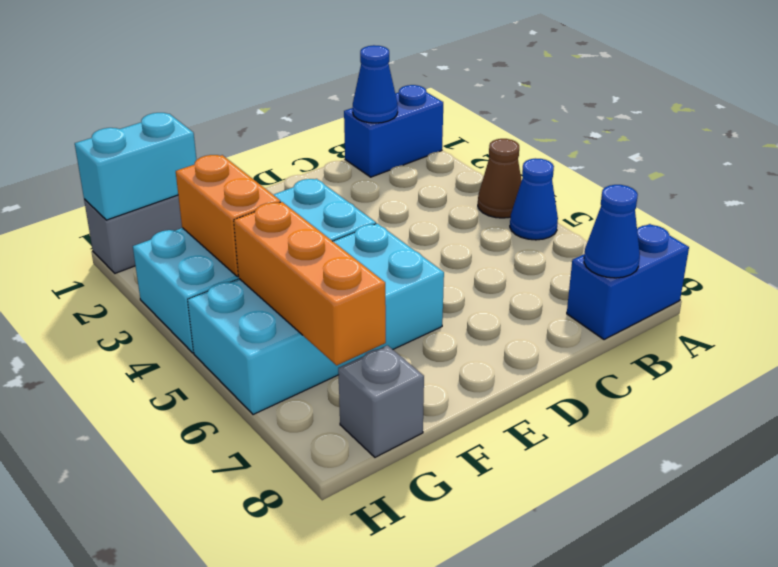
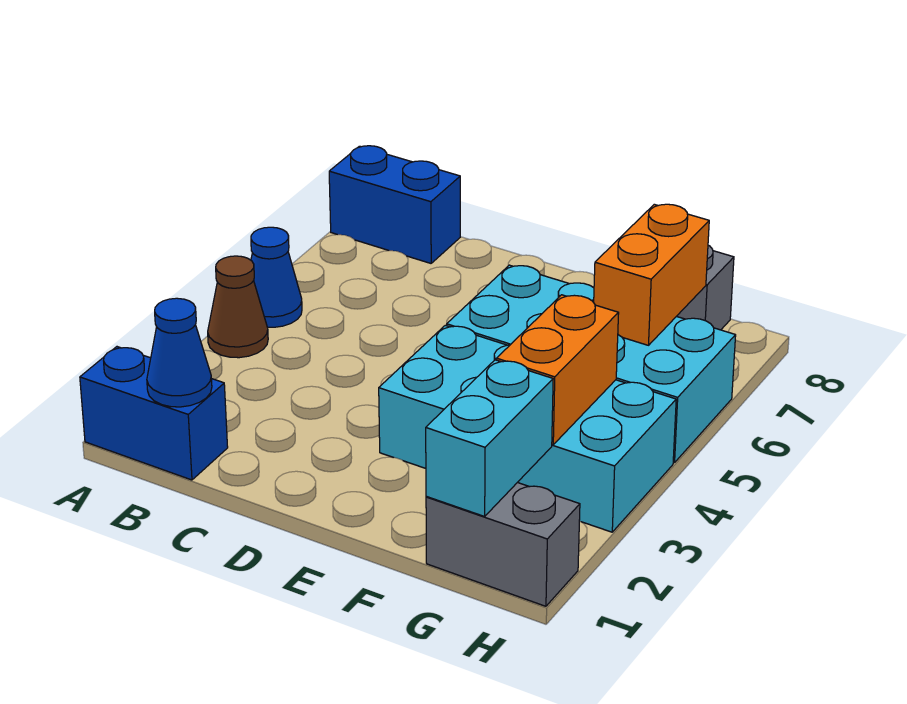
blue 1x1 cone [584,185,640,278] -> none
cyan 1x2 brick [75,113,196,220] -> cyan 1x2 brick turned to [426,360,553,516]
orange 1x3 brick [234,202,386,365] -> orange 1x2 brick [594,204,709,345]

